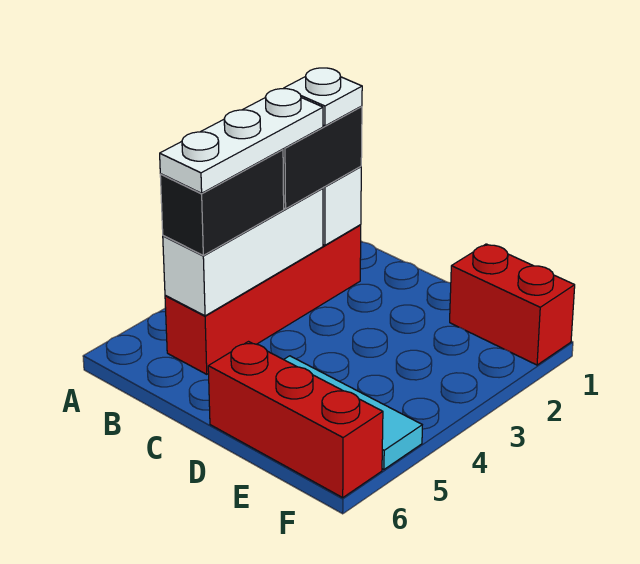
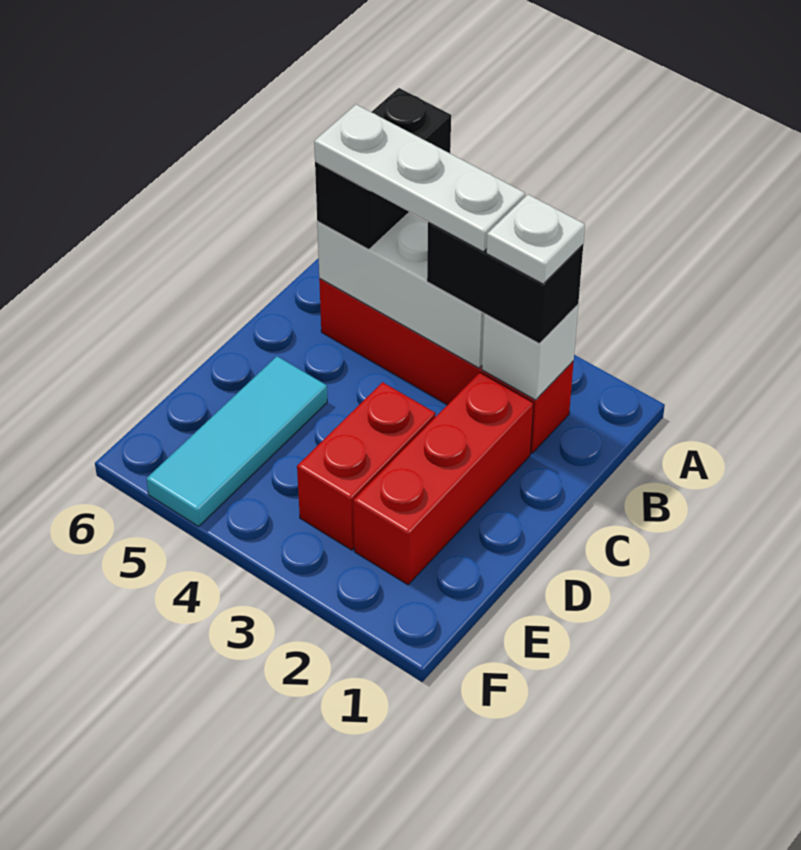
black 1x2 brick [160,149,284,255] -> black 1x2 brick turned to [315,88,451,249]
red 1x3 brick [208,342,383,497] -> red 1x3 brick moved to [353,373,534,585]
red 1x2 brick [450,244,575,365] -> red 1x2 brick moved to [297,382,436,550]

